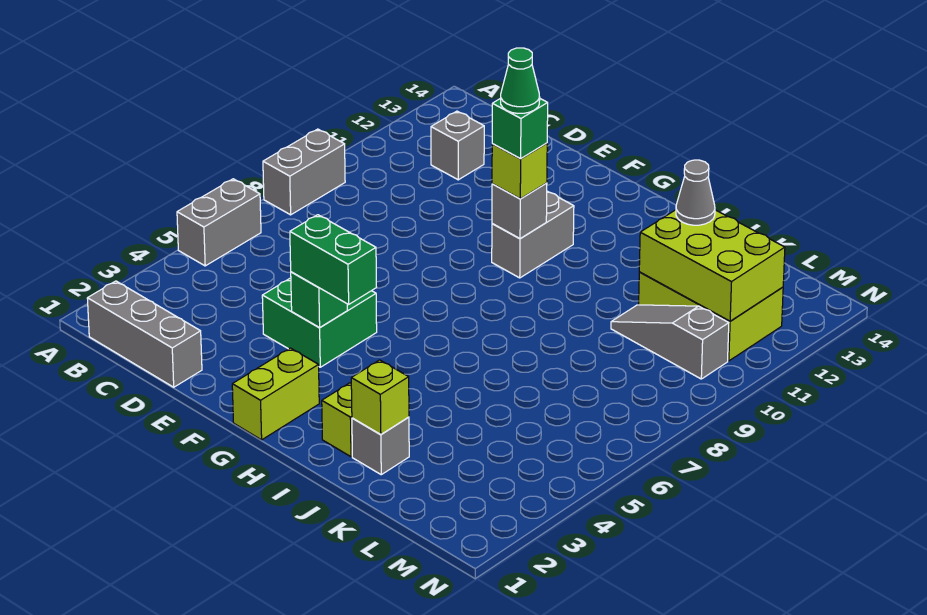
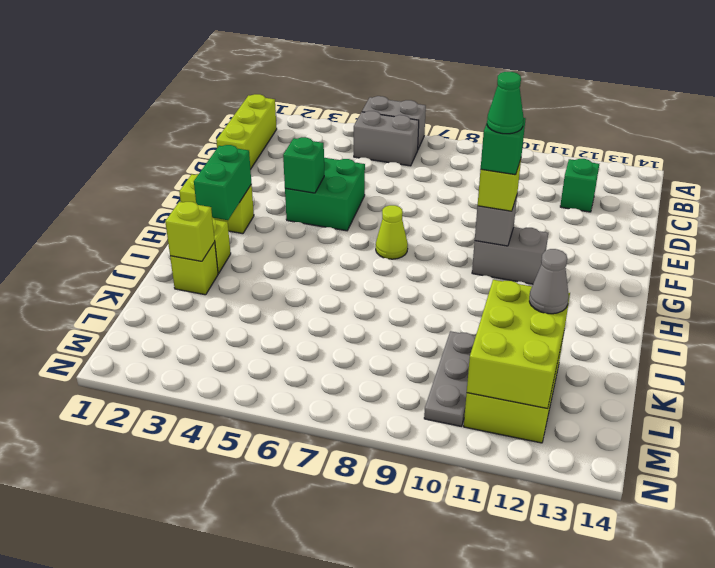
grey 1x2 brick [263,129,345,215] -> grey 1x2 brick moved to [354,111,419,166]
grey 1x3 brick [87,281,202,387] -> lime 1x3 brick [216,94,277,169]
grey 1x1 brick [431,111,484,180] -> green 1x1 brick [560,158,599,212]
green 1x2 brick [290,215,376,304] -> green 1x2 brick moved to [194,145,251,220]
none -> lime 1x1 cone [376,205,408,259]
grey 1x1 brick [352,417,409,475] -> lime 1x1 brick [170,242,218,295]
grey 1x3 slope [611,305,729,379] -> grey 1x3 plate [424,331,476,426]

